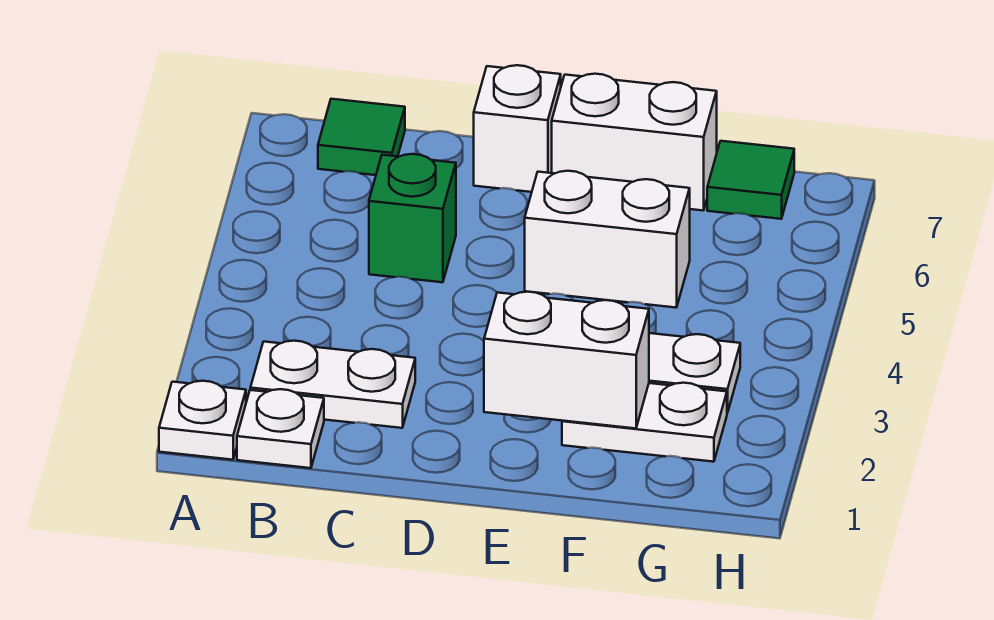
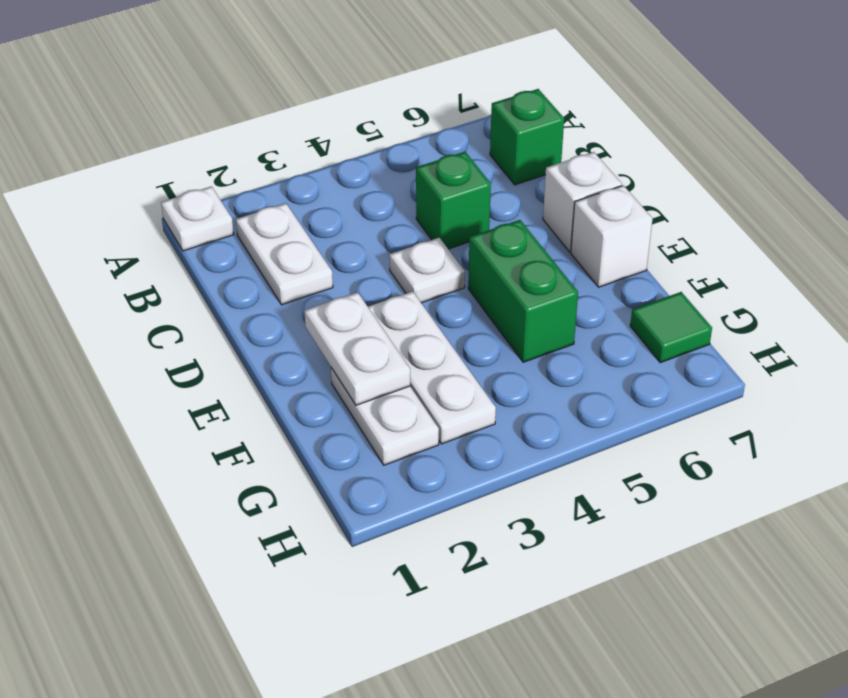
white 1x1 plate [237,389,324,468] -> white 1x1 plate moved to [389,238,465,303]
green 1x1 tile [318,99,405,175] -> green 1x1 brick [490,89,564,185]
white 1x2 brick [484,292,649,428] -> white 1x2 plate [304,292,410,405]
white 1x2 brick [525,171,690,308] -> green 1x2 brick [468,220,578,362]
white 1x2 brick [552,74,717,210] -> white 1x1 brick [571,185,653,287]

